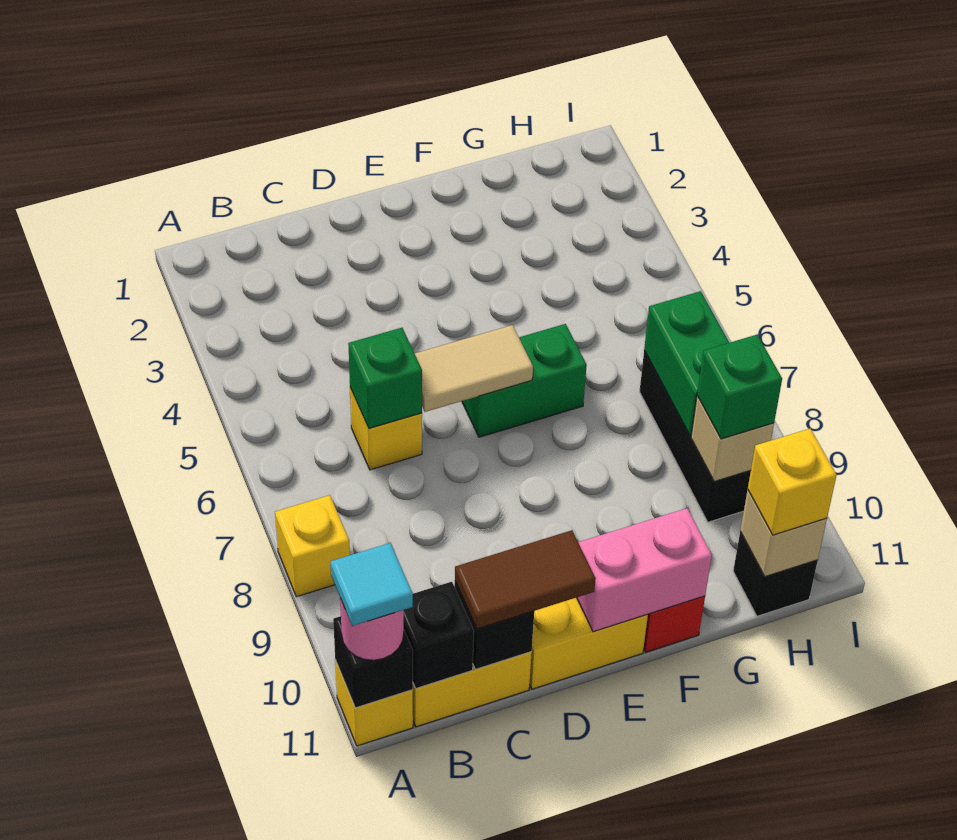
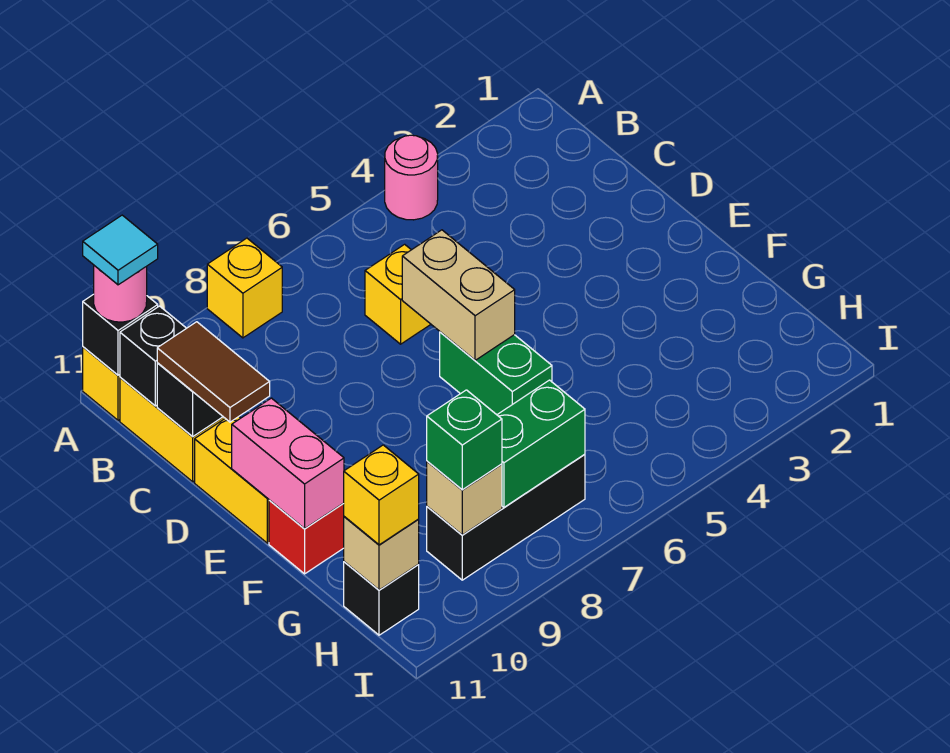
none -> pink 1x1 round brick [385,135,438,220]
green 1x1 brick [348,328,422,428] -> none
tan 1x2 tile [415,325,533,412] -> tan 1x2 brick [402,230,515,360]

